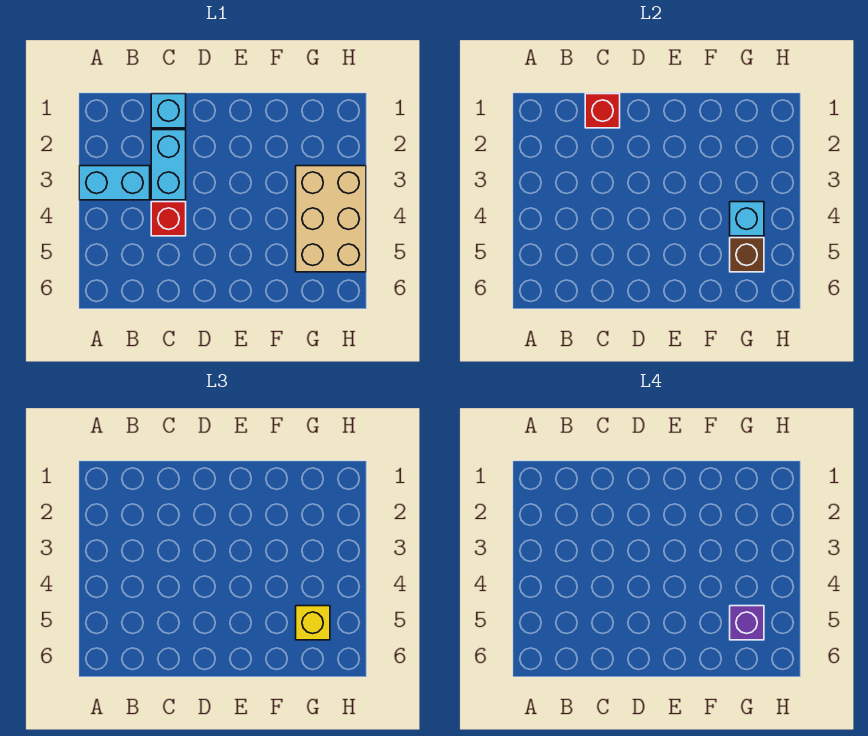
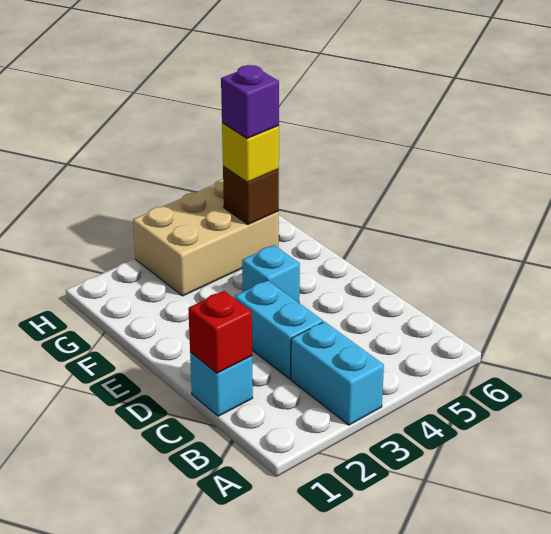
cyan 1x2 brick [151,130,186,200] -> cyan 1x2 brick turned to [235,280,323,379]
red 1x1 brick [151,202,186,236] -> none
cyan 1x1 brick [730,202,764,236] -> cyan 1x1 brick moved to [242,245,300,303]

